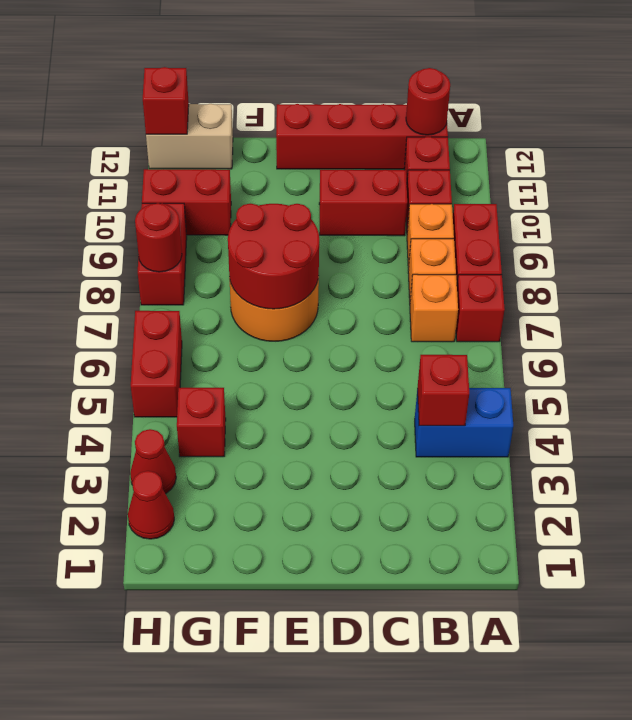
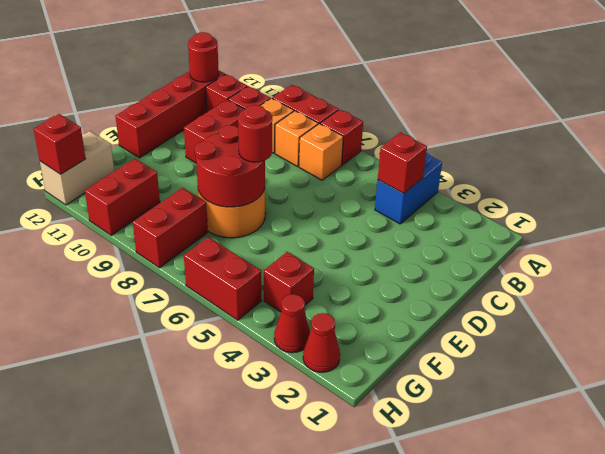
red 1x2 brick [138,203,187,305] -> red 1x2 brick turned to [133,188,208,268]
red 1x1 round brick [135,203,182,272] -> red 1x1 round brick moved to [238,105,272,162]

